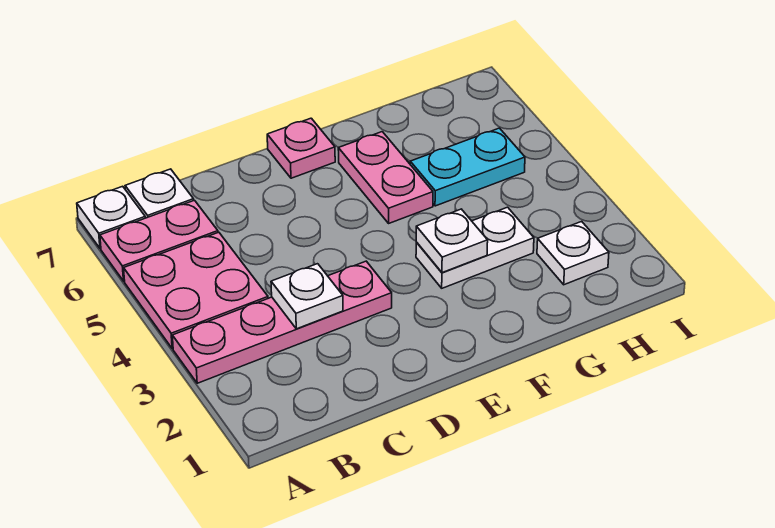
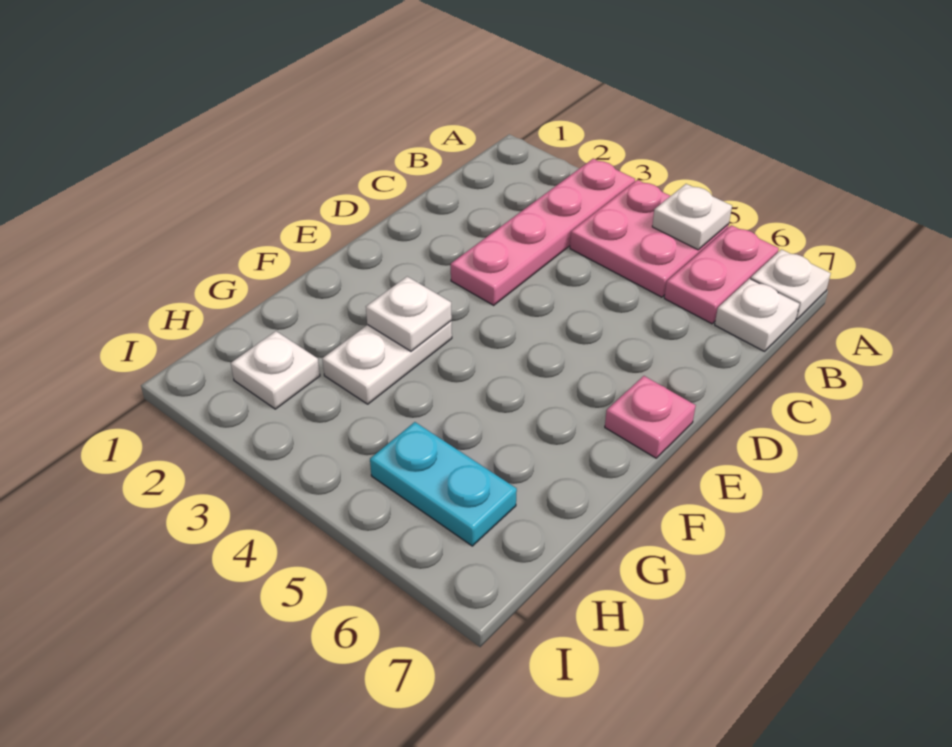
white 1x1 plate [271,264,343,329] -> white 1x1 plate moved to [652,184,732,250]
pink 1x2 plate [338,132,433,223] -> none
cyan 1x2 plate [410,128,525,206] -> cyan 1x2 plate turned to [370,422,517,546]

